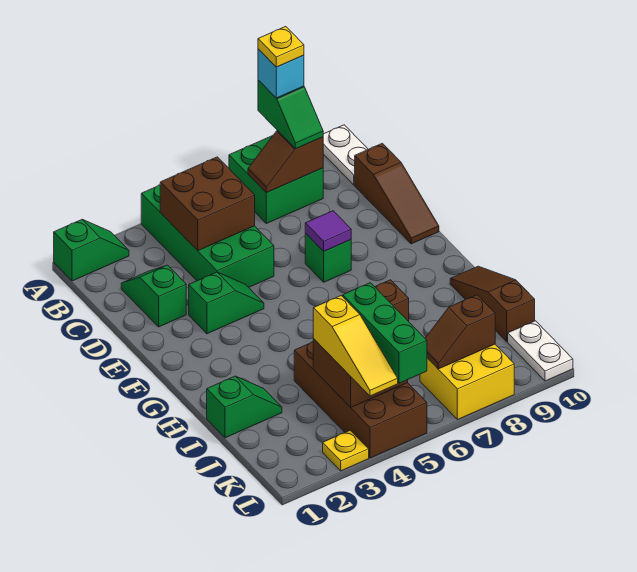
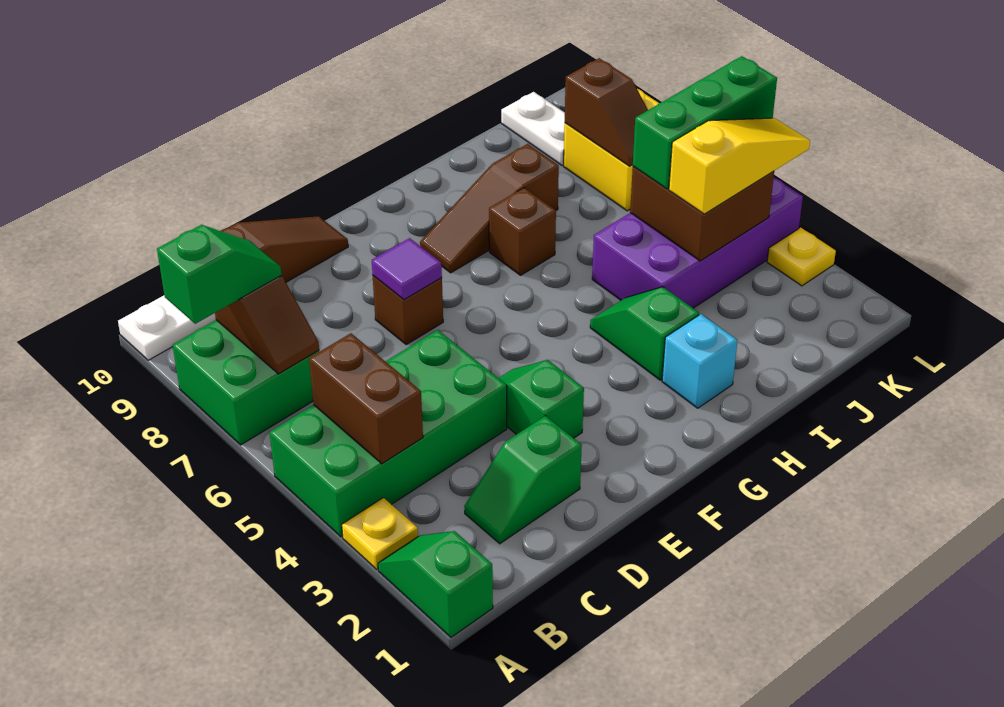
cyan 1x1 brick [258,49,304,98] -> cyan 1x1 brick moved to [662,314,737,408]
yellow 1x1 plate [258,26,304,67] -> yellow 1x1 plate moved to [342,498,418,569]
brown 2x2 brick [160,157,255,251] -> brown 1x2 brick [309,333,423,464]
green 1x1 brick [305,233,351,282] -> brown 1x1 brick [373,276,443,344]
brown 1x3 slope [450,266,535,342] -> brown 1x3 slope moved to [420,144,559,273]
green 1x2 slope [207,376,282,438] -> green 1x2 slope moved to [590,287,699,380]
brown 2x4 brick [294,342,427,458] -> purple 2x4 brick [592,178,803,308]
white 1x2 plate [508,321,573,381] -> white 1x2 plate turned to [501,92,565,165]

